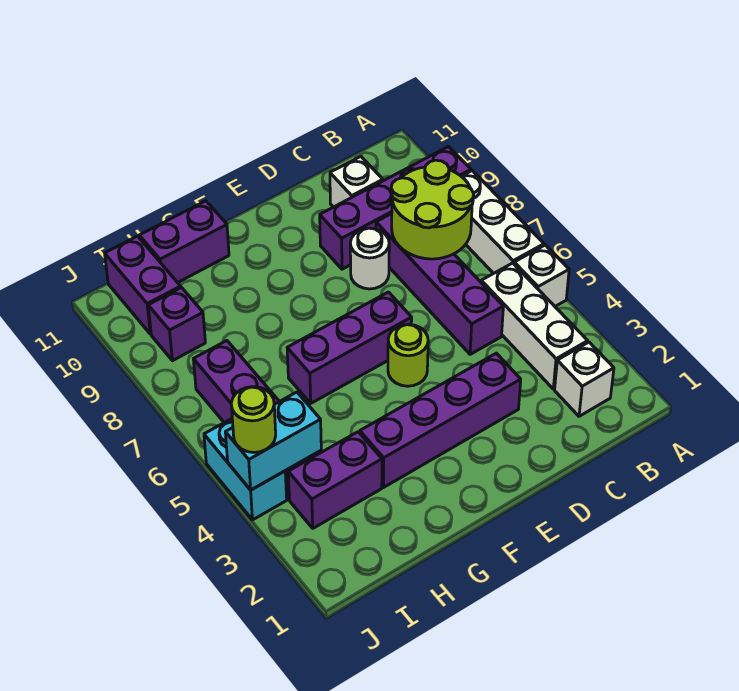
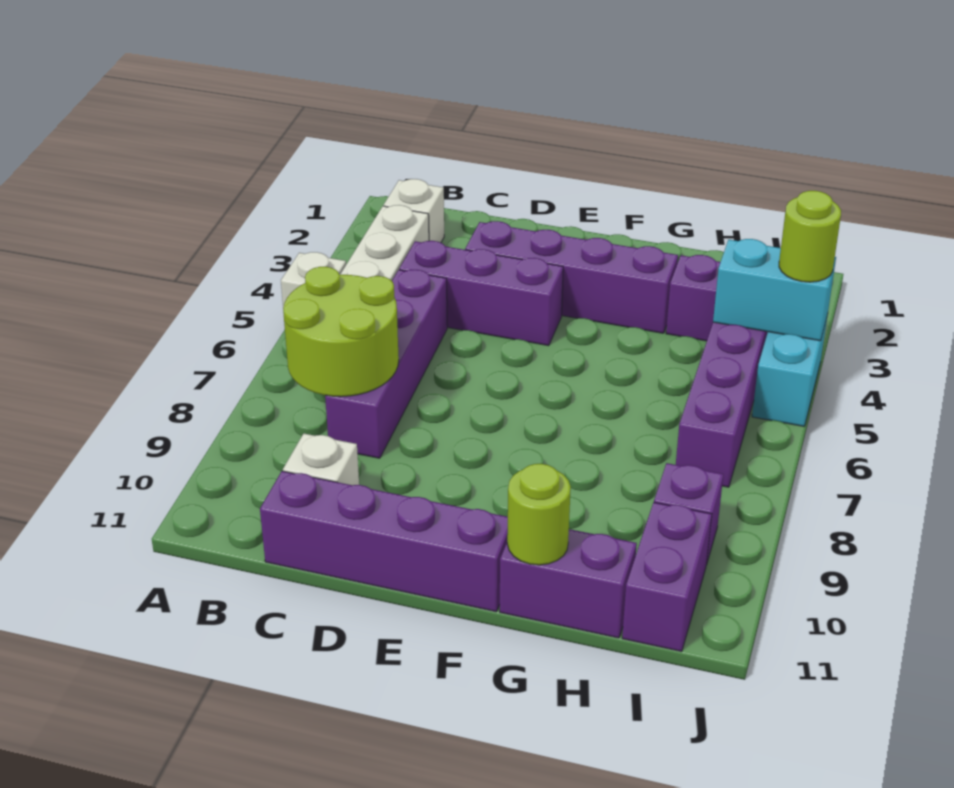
white 1x3 brick [461,171,544,274] -> none
purple 1x4 brick [320,147,471,269] -> purple 1x4 brick moved to [260,471,508,612]
white 1x1 round brick [350,228,389,289] -> none
lime 1x1 round brick [388,324,428,386] -> lime 1x1 round brick moved to [507,464,571,565]
purple 1x3 brick [287,292,412,403] -> purple 1x3 brick moved to [399,241,563,346]

